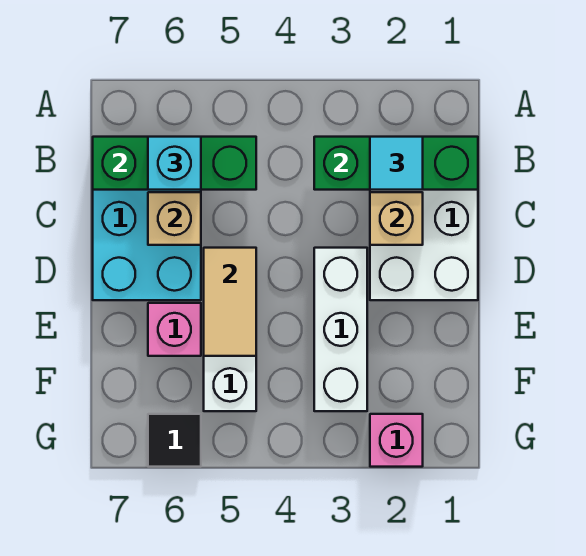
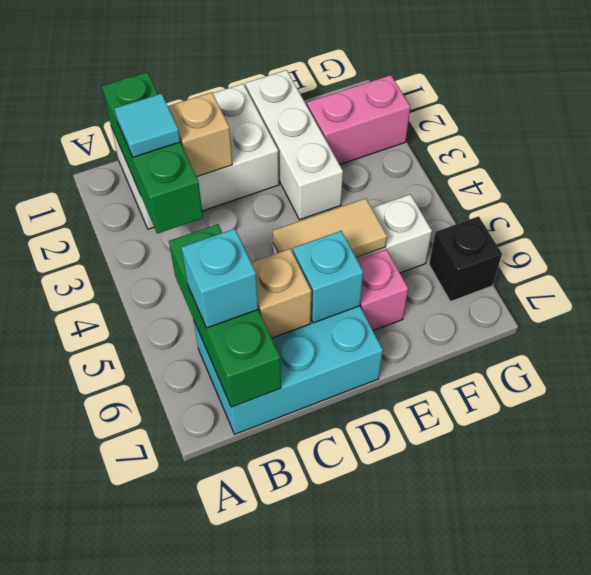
white 1x3 brick [314,248,367,411] -> white 1x3 brick turned to [246,70,343,220]
none -> cyan 1x1 brick [293,231,363,323]
pink 1x1 brick [370,414,423,467] -> pink 1x2 brick [307,75,410,165]
black 1x1 tile [148,414,201,467] -> black 1x1 brick [429,216,502,302]

